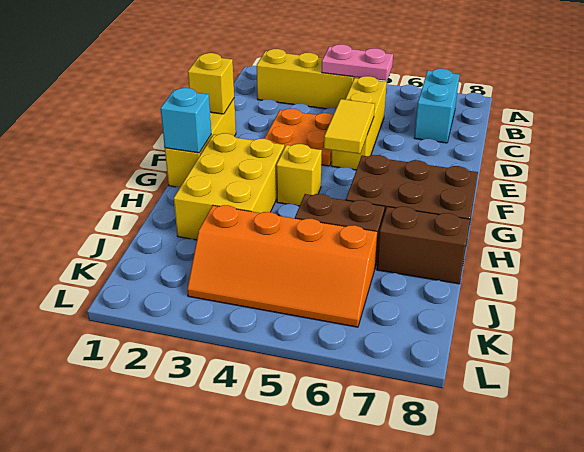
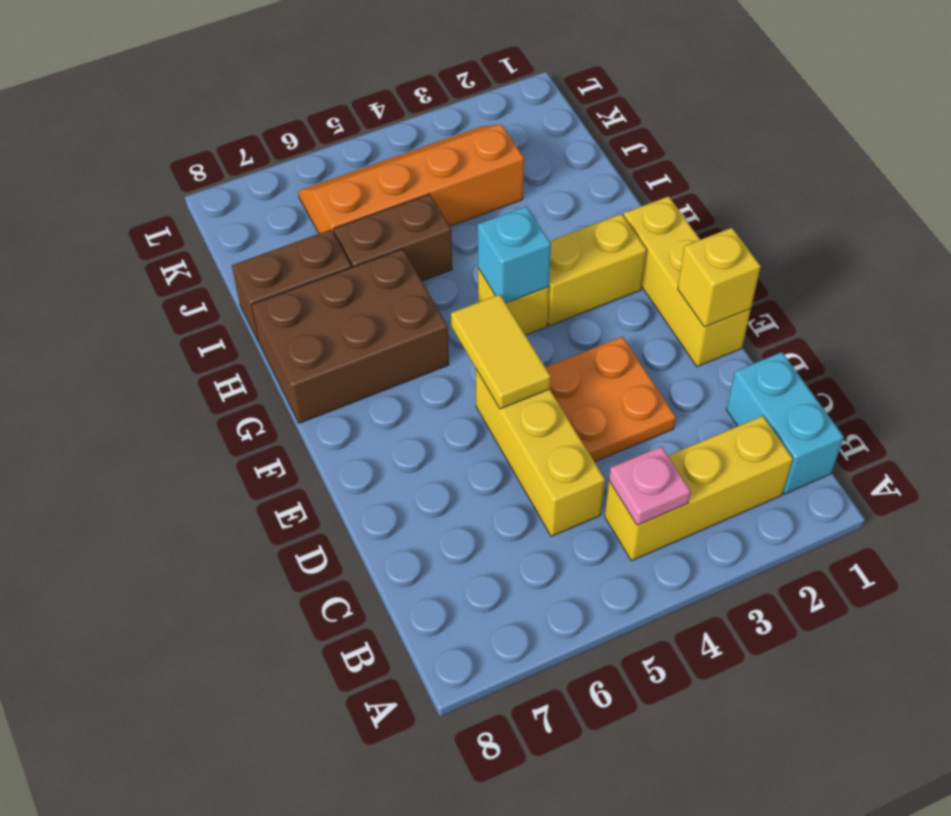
pink 1x2 plate [322,44,393,81] -> pink 1x1 plate [609,446,691,525]
cyan 1x2 brick [414,69,459,143] -> cyan 1x2 brick moved to [726,352,844,494]
cyan 1x1 brick [161,88,211,153] -> cyan 1x1 brick moved to [478,206,551,303]
yellow 2x3 brick [174,133,284,240] -> yellow 1x2 brick [547,214,647,326]

